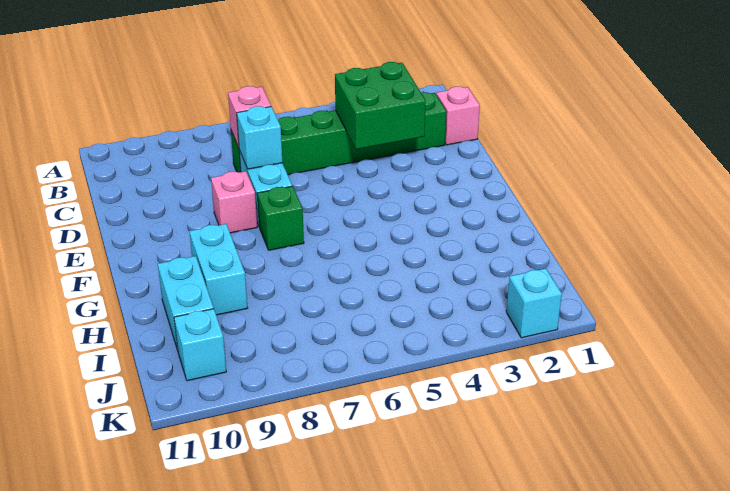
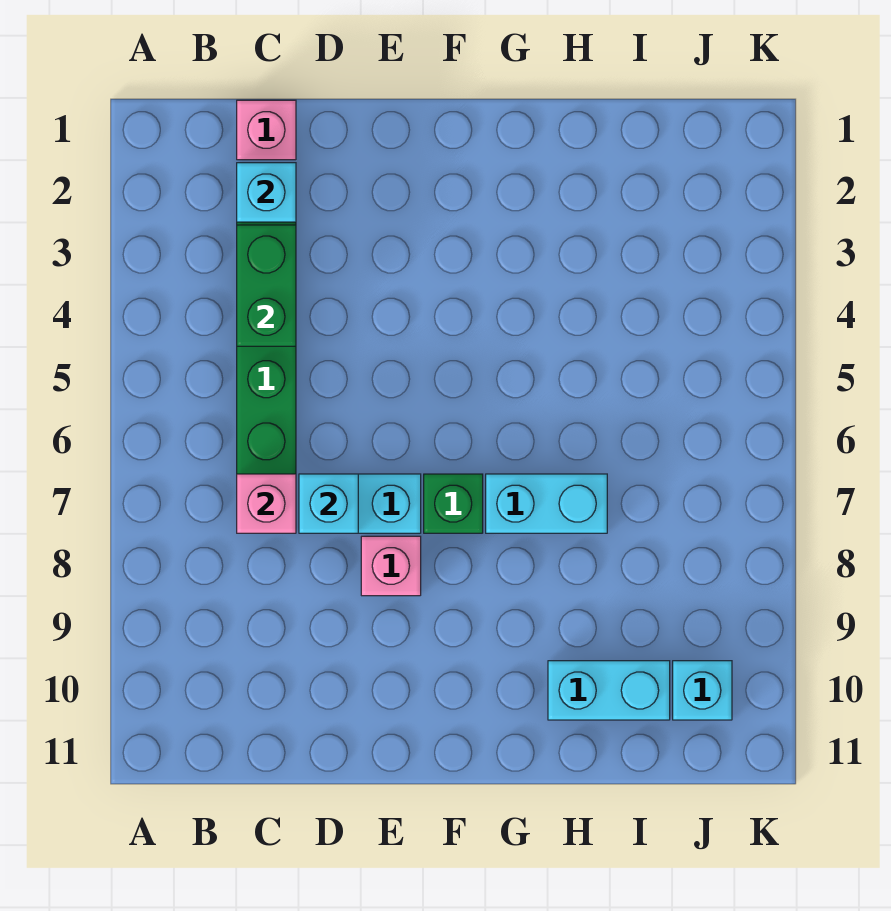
green 2x2 brick [335,62,426,149] -> green 1x2 brick [237,225,296,346]
cyan 1x2 brick [189,224,248,315] -> cyan 1x2 brick moved to [486,474,607,533]
cyan 1x1 brick [506,268,562,338] -> cyan 1x1 brick moved to [237,163,296,222]

